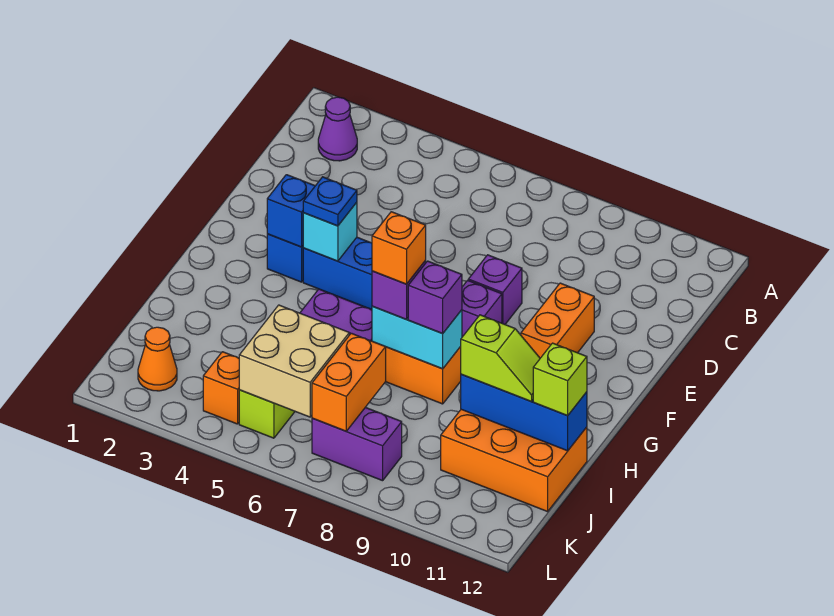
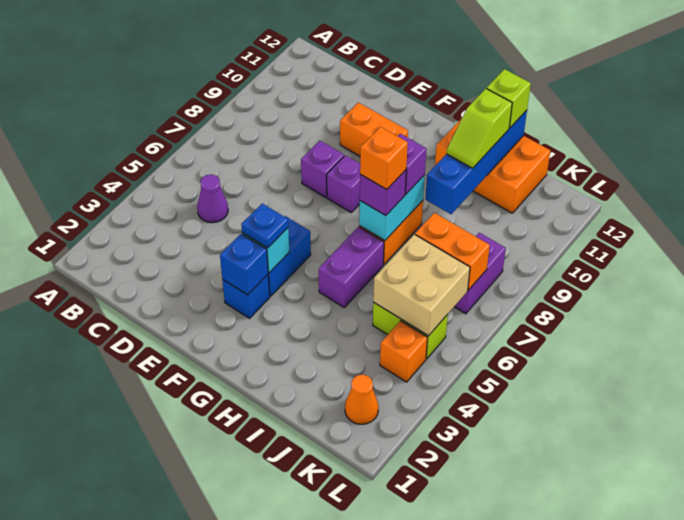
purple 1x1 cone [318,97,357,161] -> purple 1x1 cone moved to [197,174,228,223]
orange 2x3 brick [441,410,587,512] -> orange 2x3 brick turned to [435,118,550,213]
blue 1x3 brick [461,374,587,451] -> blue 1x4 brick [425,110,527,214]
lime 1x2 slope [460,315,540,401] -> lime 1x2 slope turned to [446,89,512,168]

